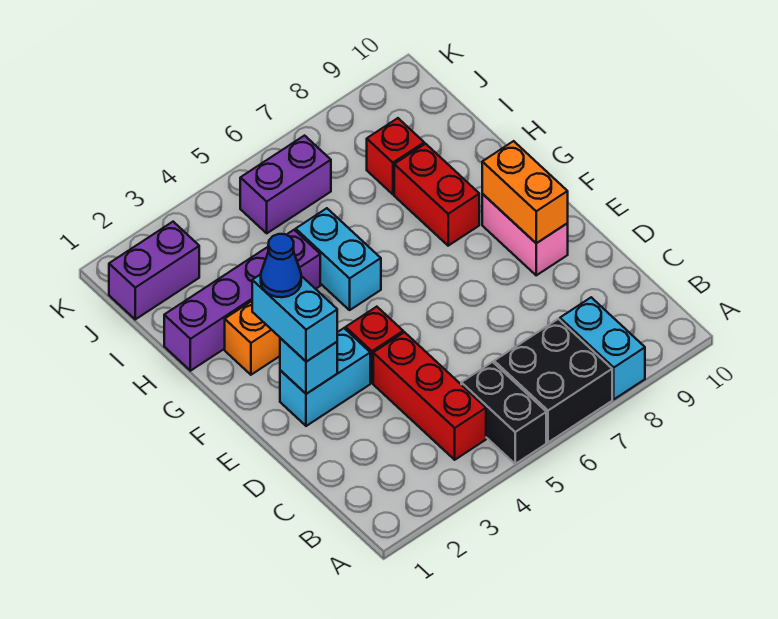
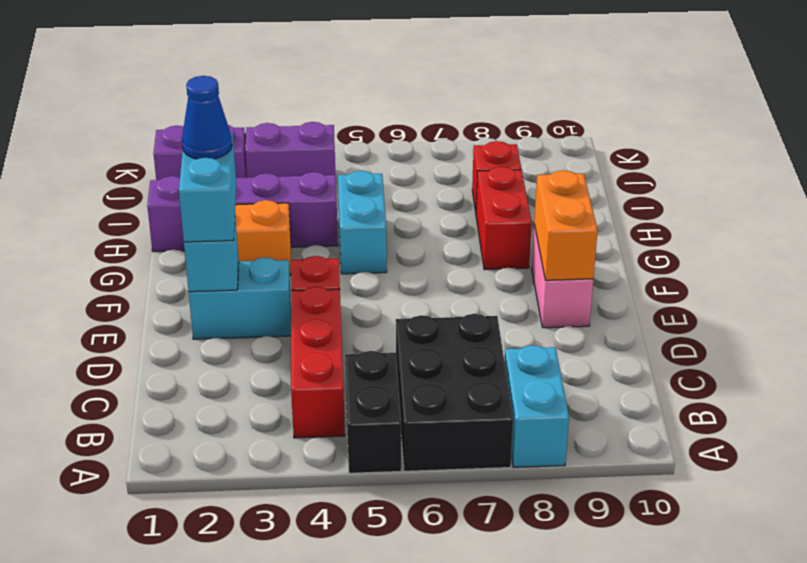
black 2x2 brick [494,319,612,442] -> black 2x3 brick [396,314,513,471]
purple 1x2 brick [240,136,331,233] -> purple 1x2 brick moved to [245,122,335,177]

